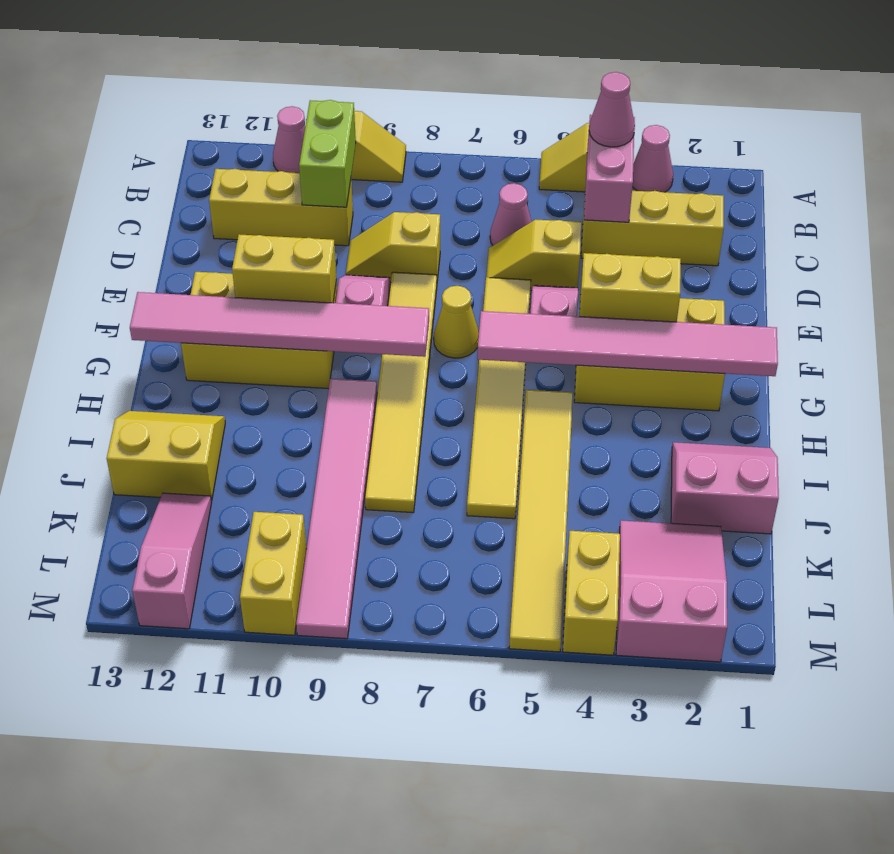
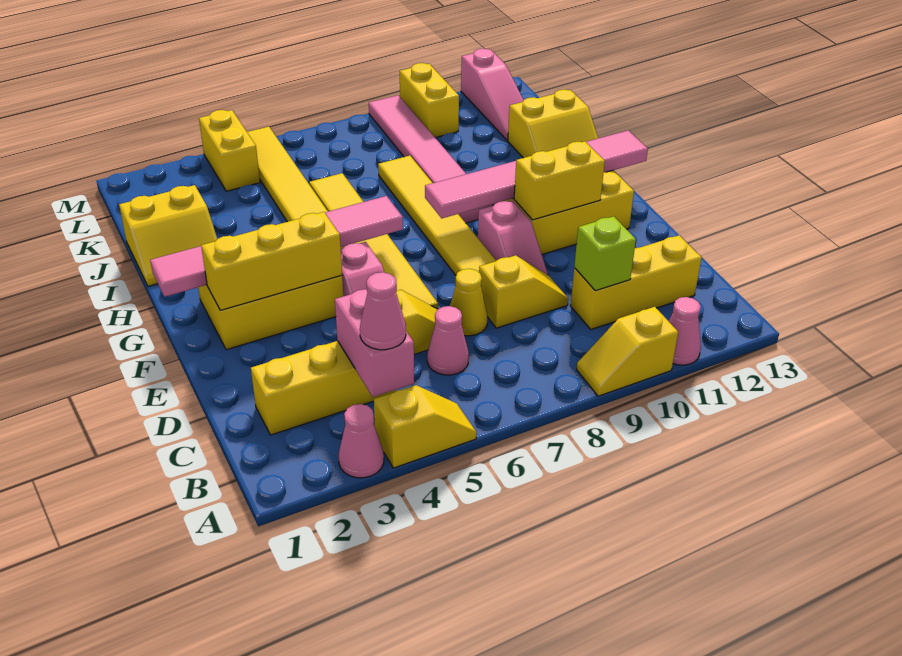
lime 1x2 brick [299,100,356,207] -> lime 1x1 brick [574,216,636,291]
yellow 1x2 brick [580,253,681,322] -> yellow 1x3 brick [201,212,342,311]
yellow 1x1 cone [434,286,479,358] -> yellow 1x1 cone moved to [450,269,487,336]
pink 2x2 slope [671,442,779,534] -> yellow 2x2 slope [119,185,217,286]
pink 2x3 slope [616,520,727,662] -> none

